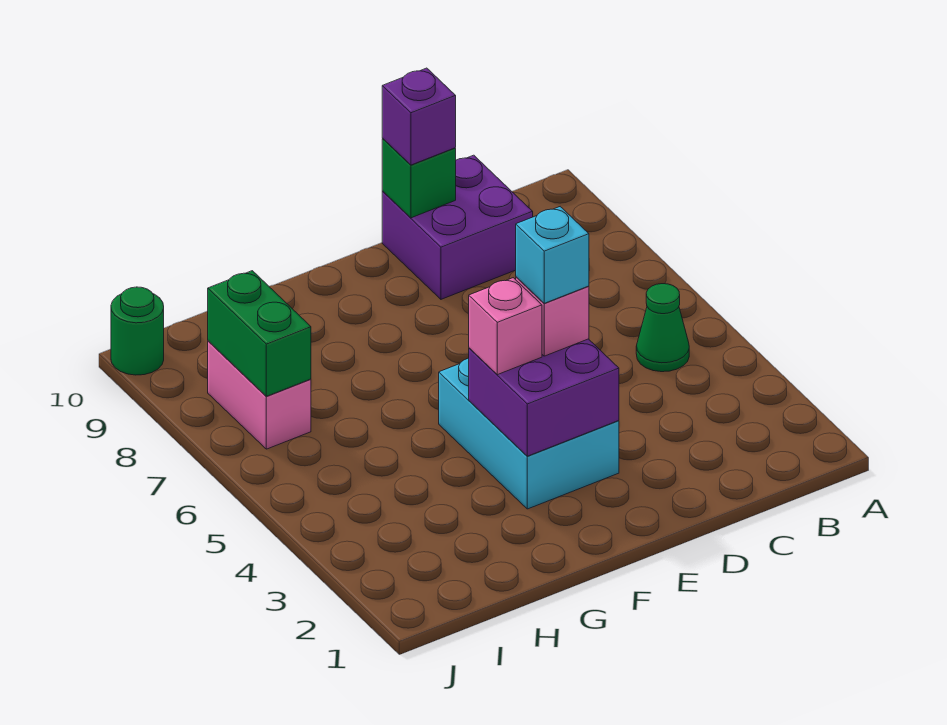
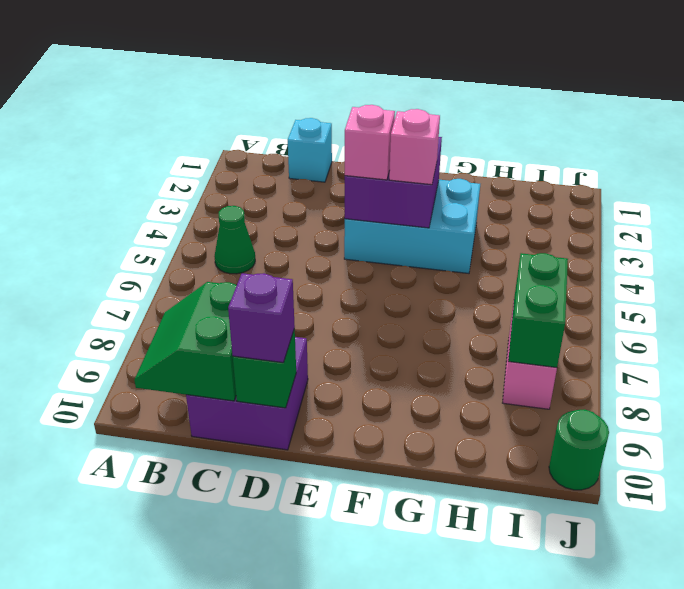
none -> green 2x2 slope [134,282,237,401]
cyan 2x3 brick [439,358,619,509] -> cyan 2x3 brick turned to [344,179,480,273]
cyan 1x1 brick [516,207,589,303] -> cyan 1x1 brick moved to [288,118,332,182]

